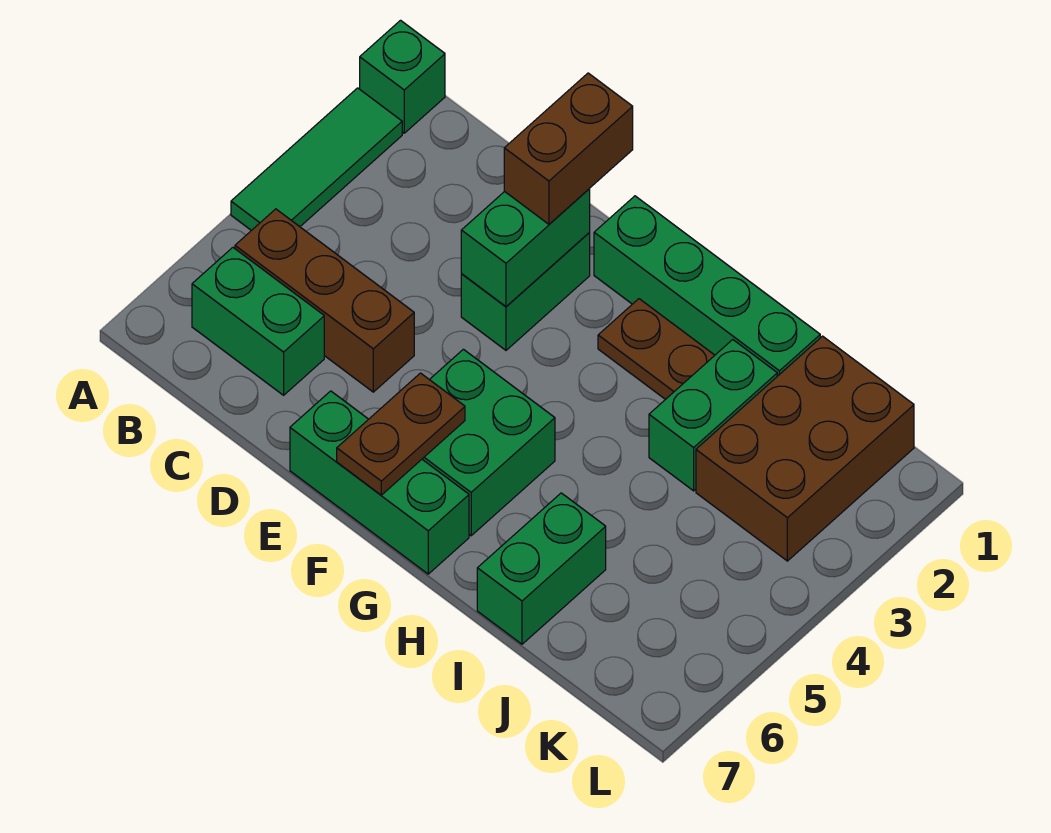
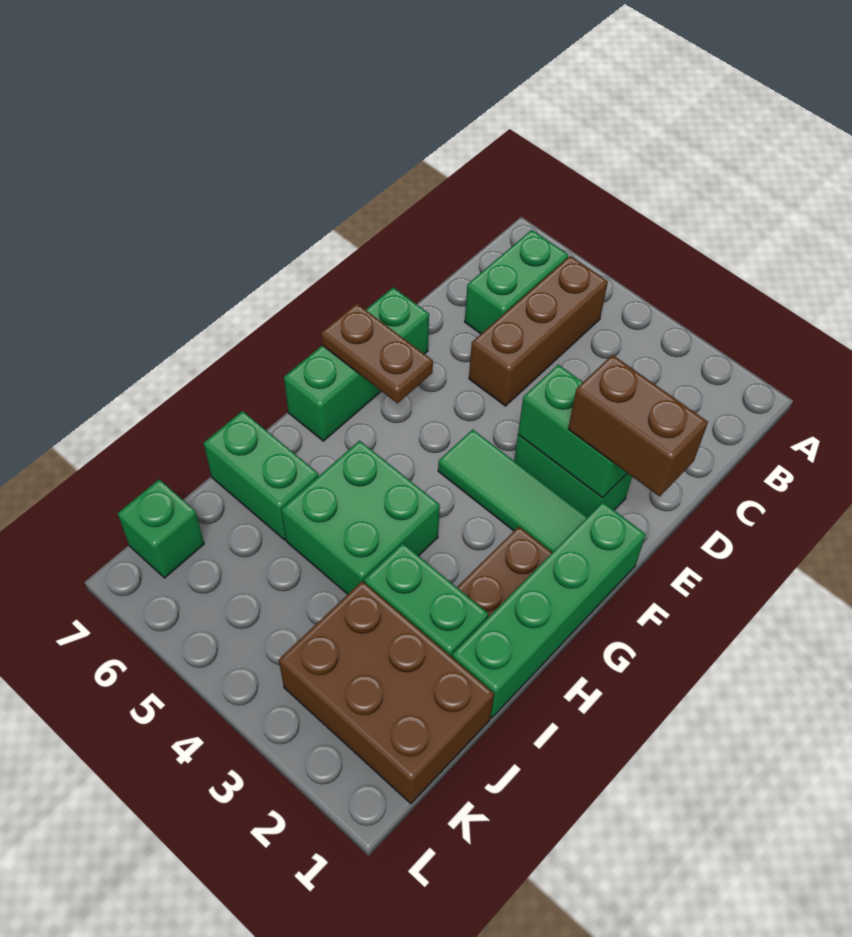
green 1x1 brick [360,20,445,133] -> green 1x1 brick moved to [118,479,204,578]
green 1x3 tile [231,88,402,231] -> green 1x3 tile moved to [438,429,587,553]
green 2x2 brick [422,349,555,536] -> green 2x2 brick moved to [281,441,440,594]

